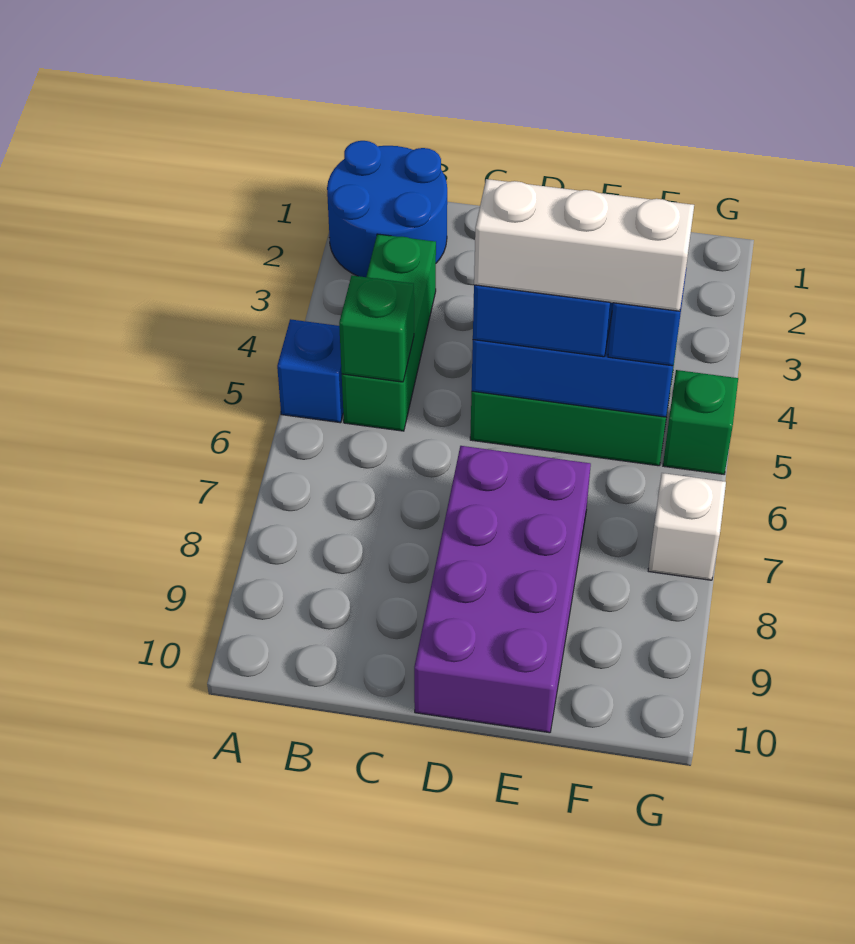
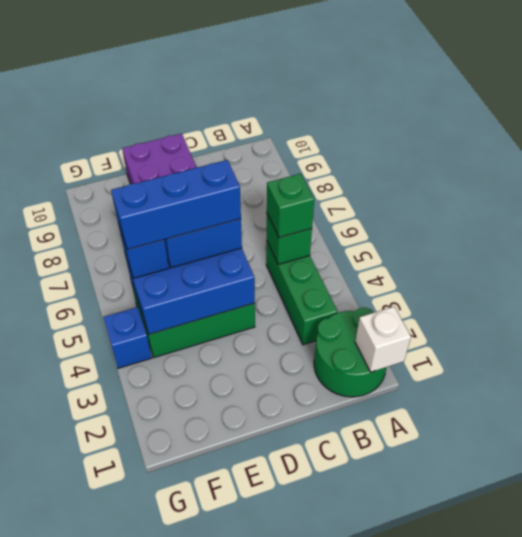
blue 2x2 round brick [327,141,447,277] -> green 2x2 round brick [314,308,387,397]
blue 1x1 brick [277,319,343,423] -> blue 1x1 brick moved to [103,307,152,368]
white 1x3 brick [474,179,694,311] -> blue 1x3 brick [111,160,241,250]
green 1x1 brick [663,370,738,474] -> green 1x1 brick moved to [267,174,314,238]
white 1x1 brick [648,473,726,580] -> white 1x1 brick moved to [355,307,411,372]

